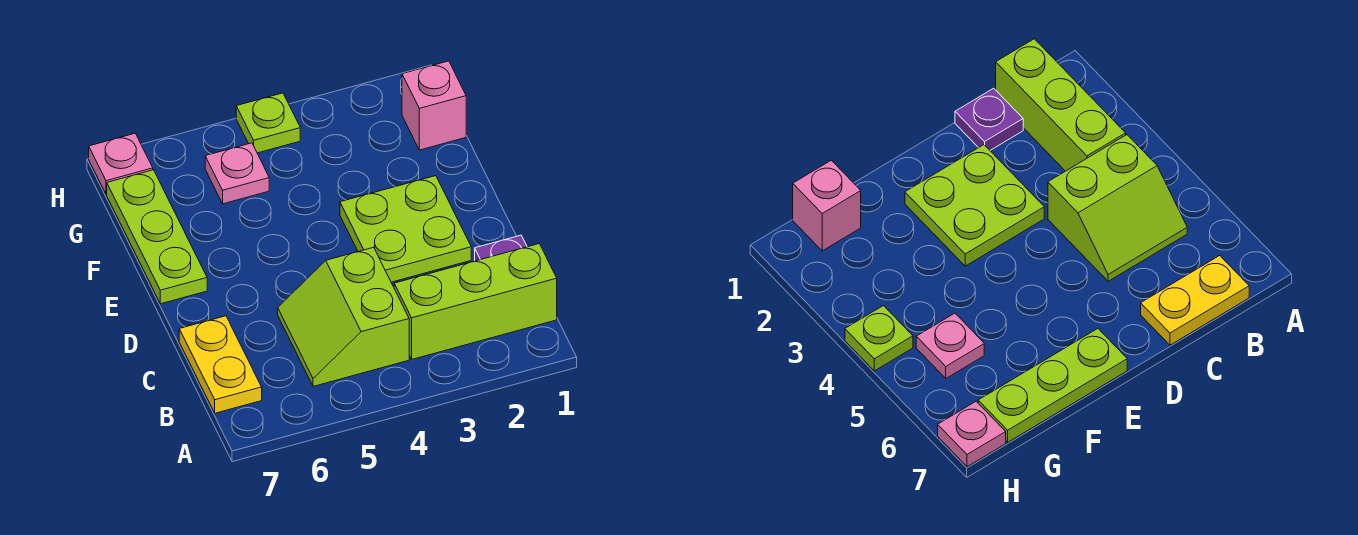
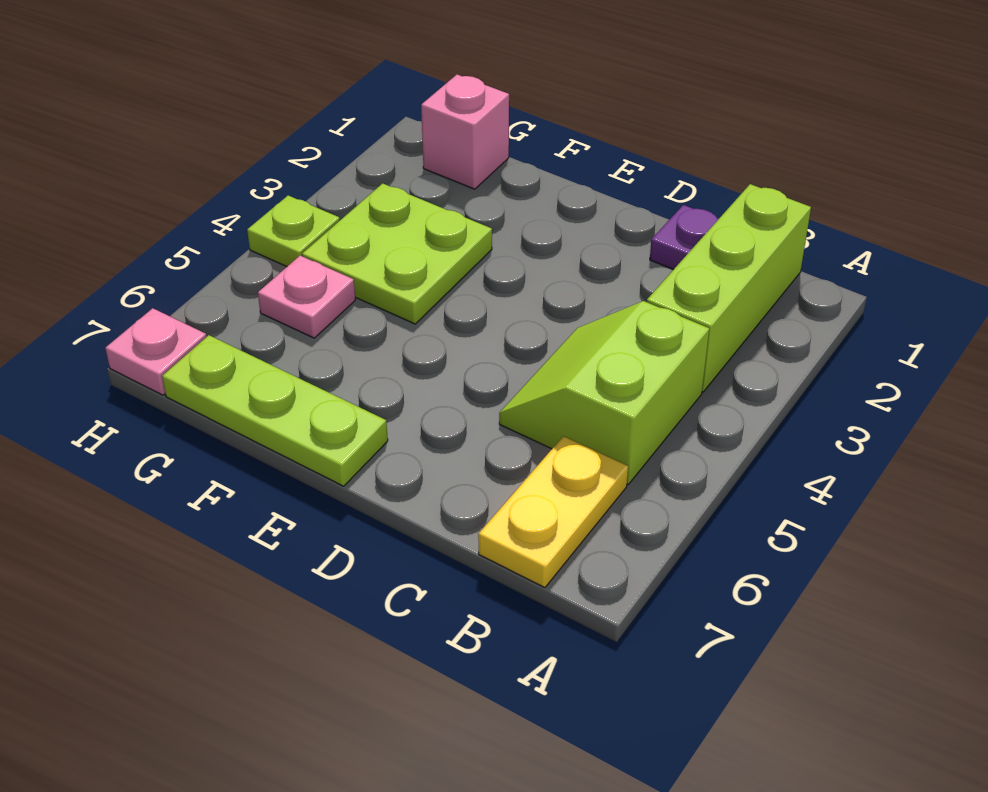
lime 2x2 slope [278,247,409,386] -> lime 2x2 slope turned to [499,301,709,484]
yellow 1x2 plate [179,316,262,413] -> yellow 1x2 plate turned to [478,436,628,588]
lime 2x2 plate [340,176,471,282] -> lime 2x2 plate moved to [302,183,492,324]

